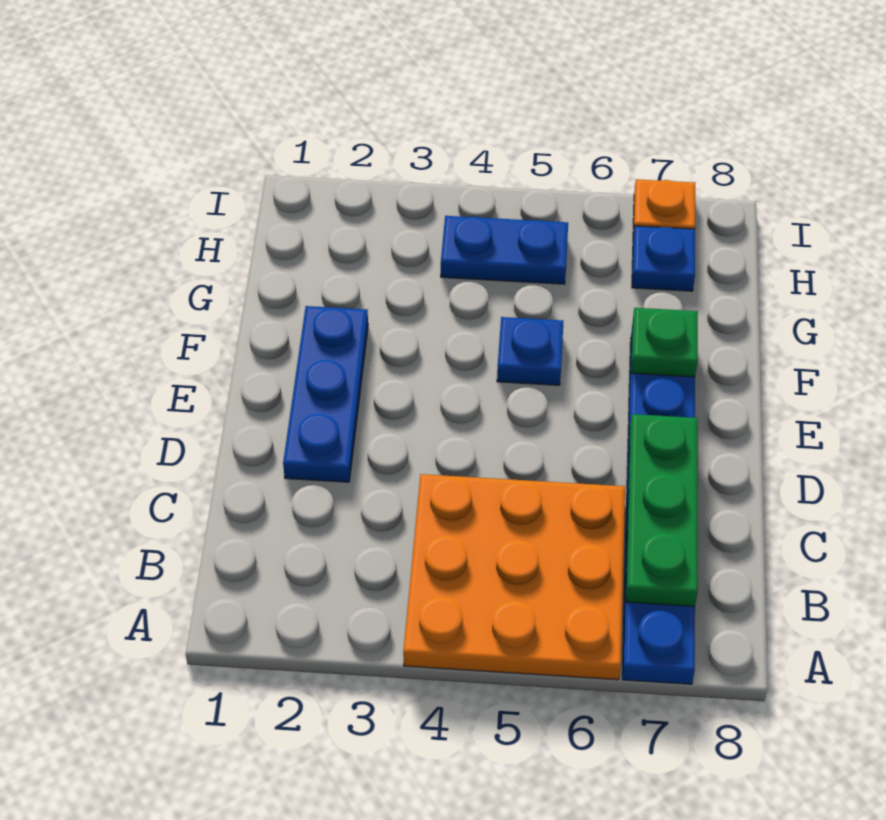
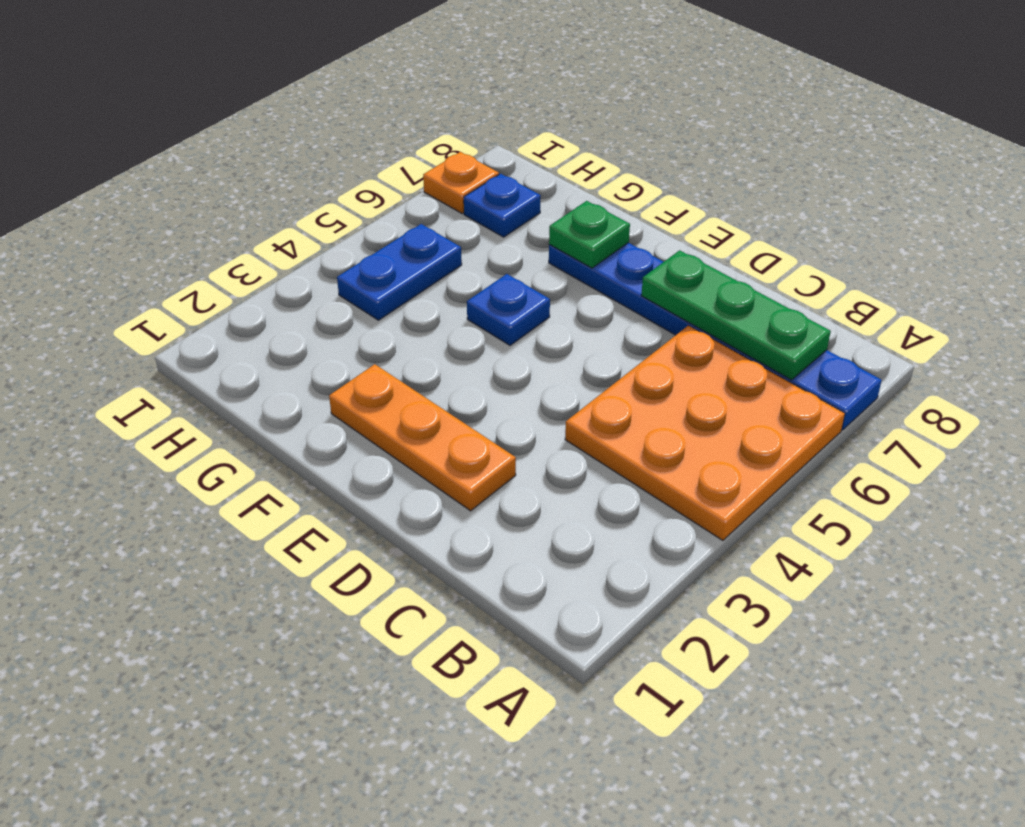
blue 1x3 plate [283,306,368,482] -> orange 1x3 plate [329,364,516,511]

